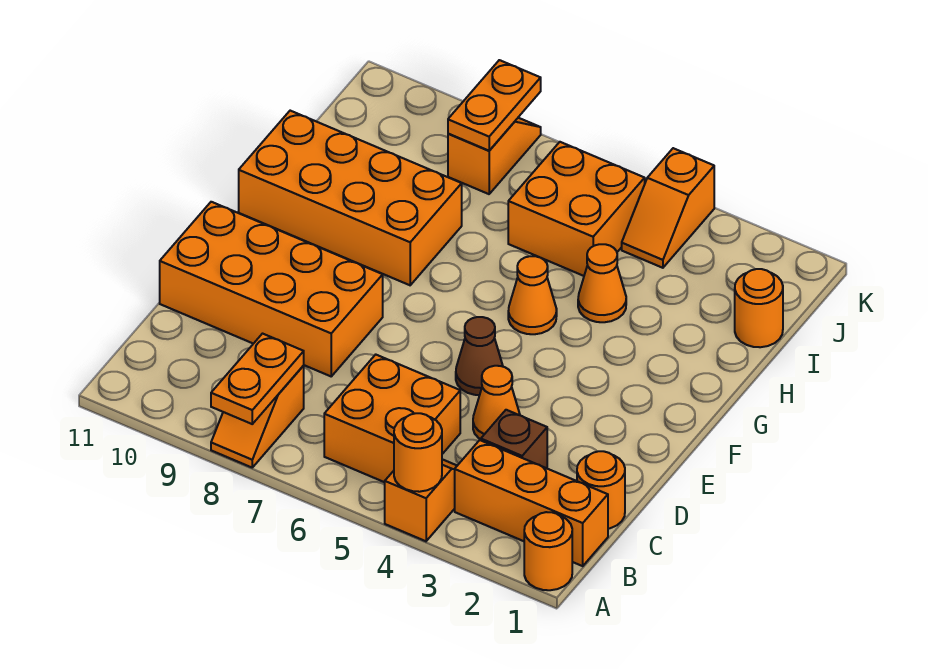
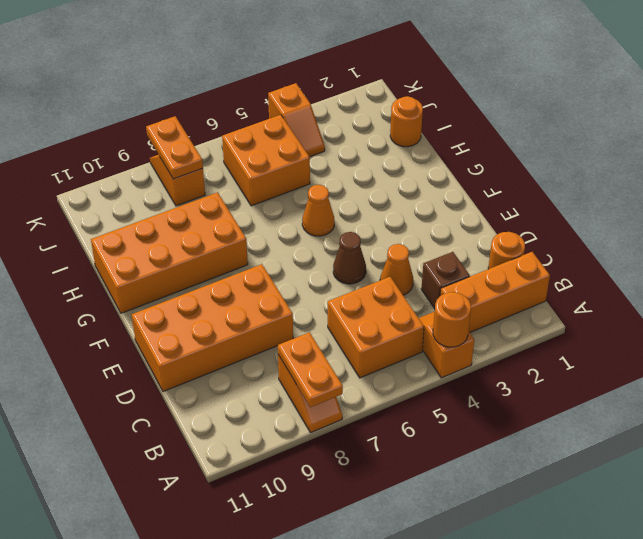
orange 1x1 round brick [524,512,572,590] -> none
orange 1x1 cone [578,244,626,322] -> none

